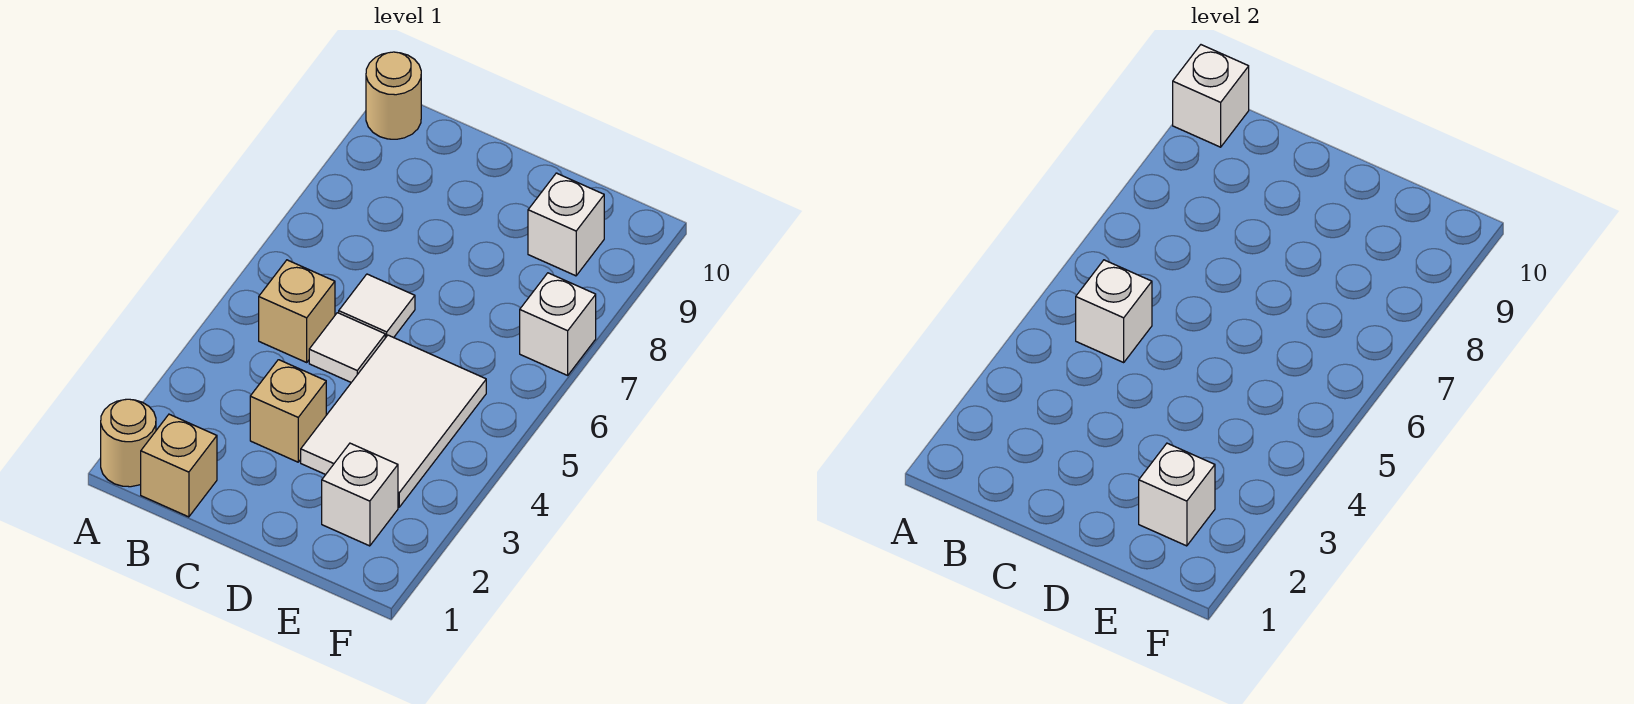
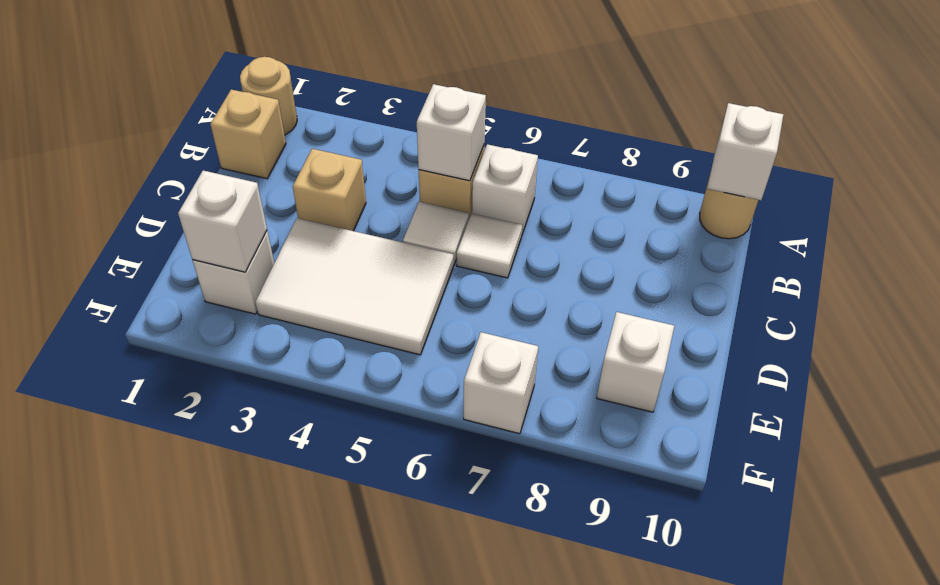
none -> white 1x1 brick [472,144,538,236]

